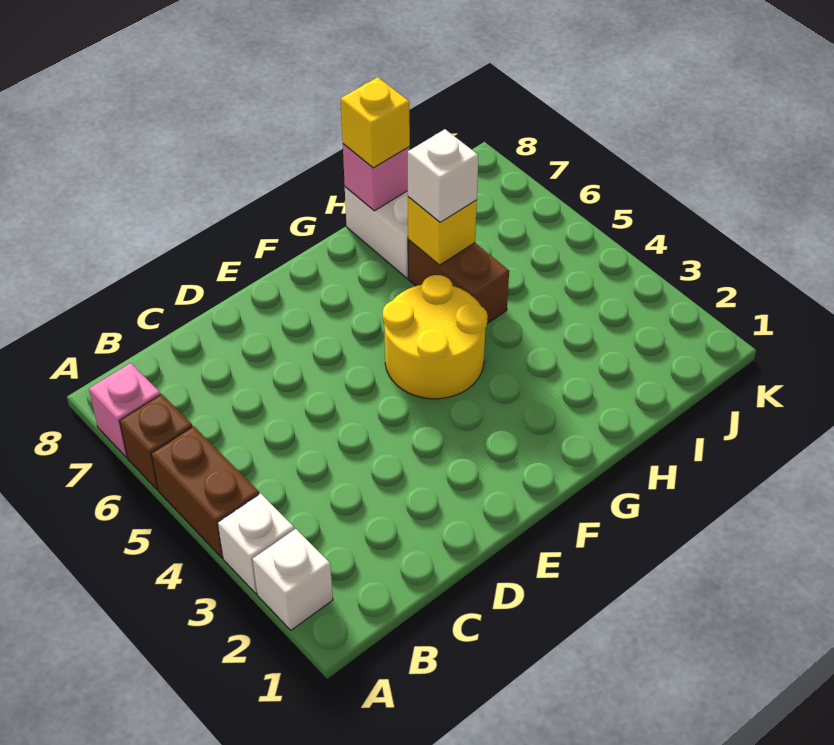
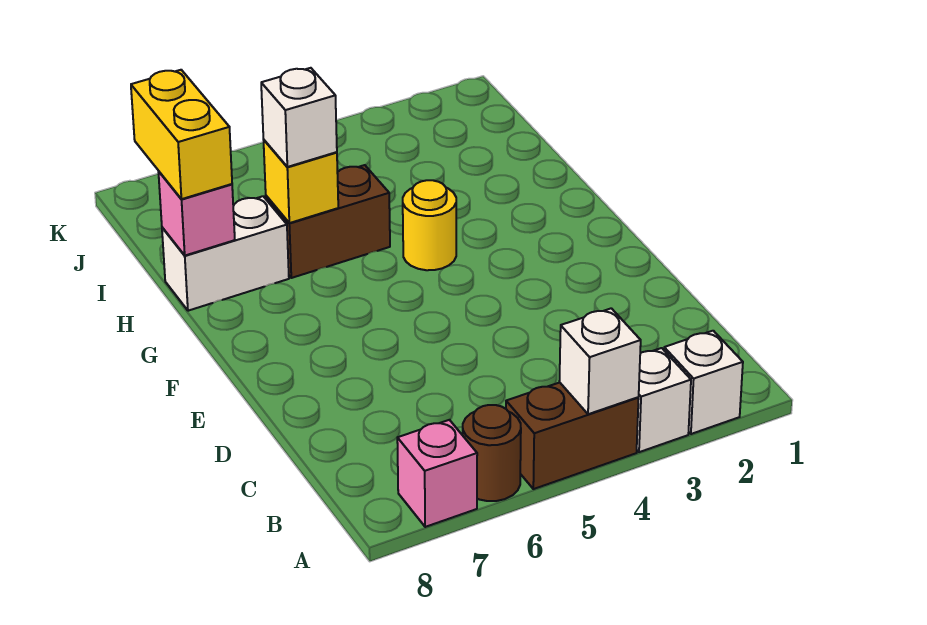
none -> white 1x1 brick [559,308,641,414]
brown 1x1 brick [120,394,193,490] -> brown 1x1 round brick [463,405,521,501]
yellow 2x2 round brick [383,275,488,399] -> yellow 1x1 round brick [403,180,456,270]
yellow 1x1 brick [341,77,410,168] -> yellow 1x2 brick [131,70,232,199]

